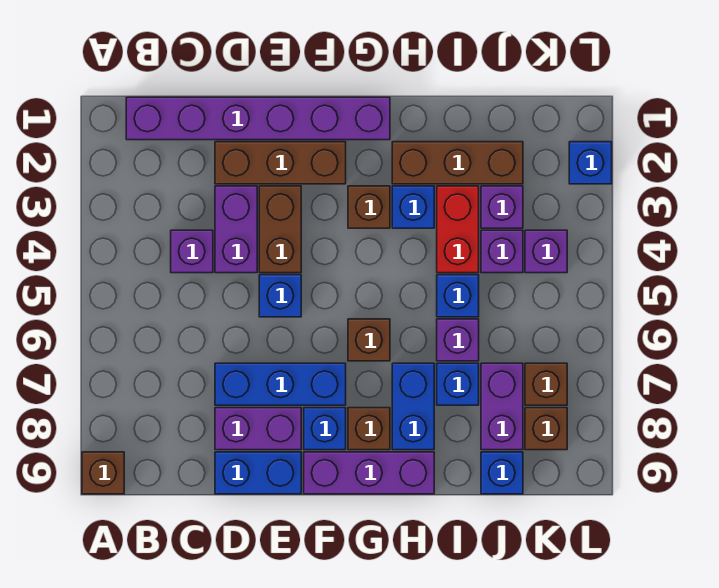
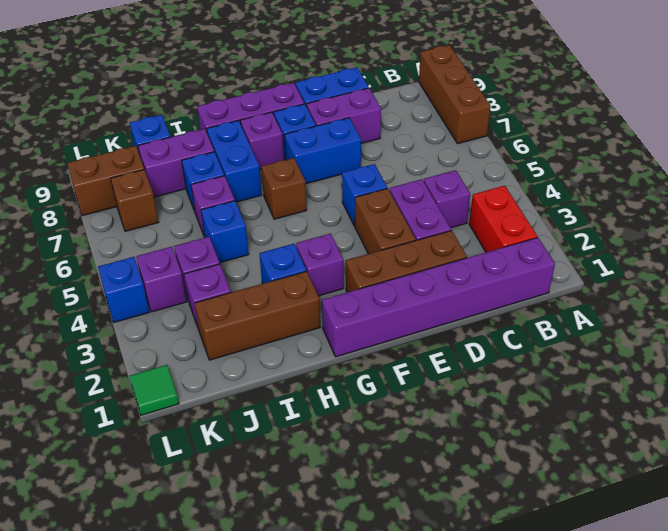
brown 1x1 brick [82,452,124,494] -> brown 1x3 brick [419,45,491,144]
blue 1x3 brick [215,363,346,405] -> blue 1x2 brick [285,118,361,184]
brown 1x1 brick [348,186,390,228] -> purple 1x1 brick [296,234,344,296]
brown 1x1 brick [348,408,390,450] -> purple 1x1 brick [240,112,284,170]
red 1x2 brick [437,186,479,273] -> red 1x2 brick moved to [469,186,537,252]
purple 1x2 brick [481,363,523,450] -> purple 1x2 brick turned to [138,129,214,197]
brown 1x1 brick [525,408,567,450] -> brown 1x2 brick [67,146,144,216]
none -> green 1x1 tile [130,365,179,415]
blue 1x1 brick [569,142,612,184] -> blue 1x1 brick moved to [98,257,149,322]

